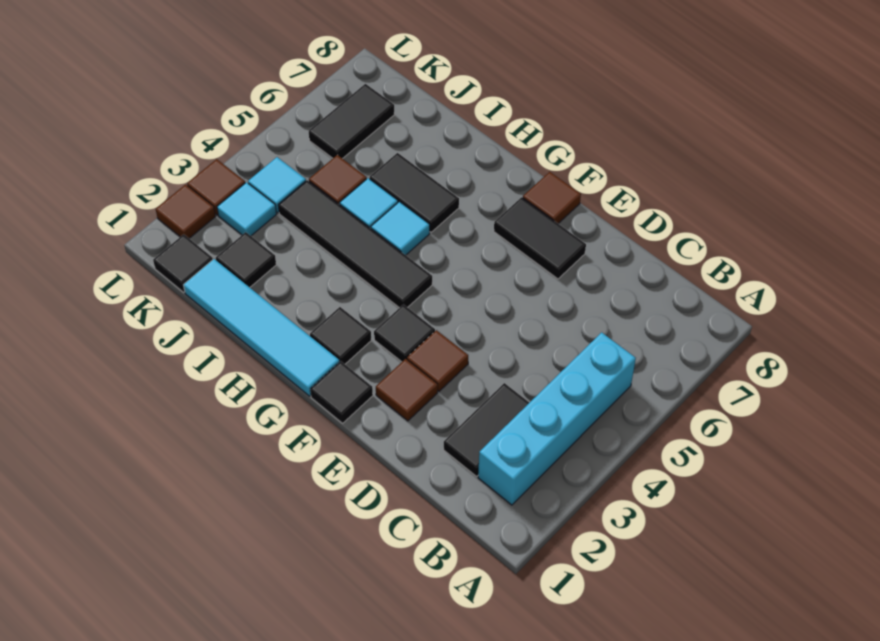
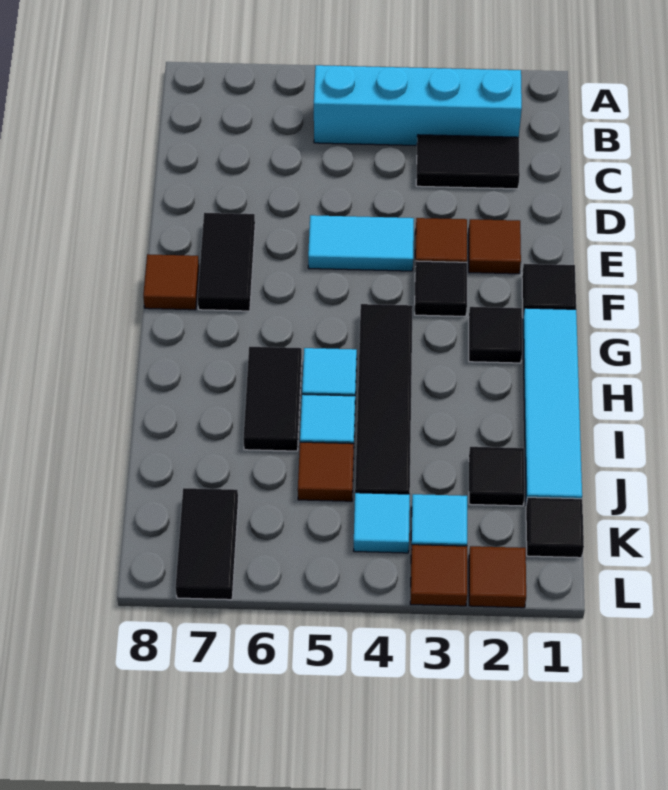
none -> cyan 1x2 tile [308,215,414,271]
black 1x2 tile [309,84,395,159] -> black 1x2 tile turned to [175,488,238,600]

